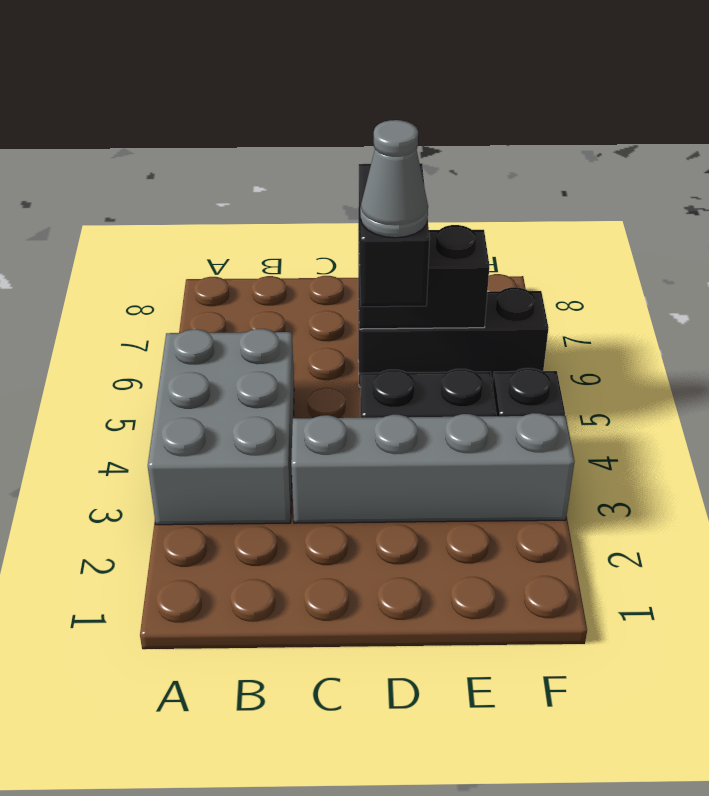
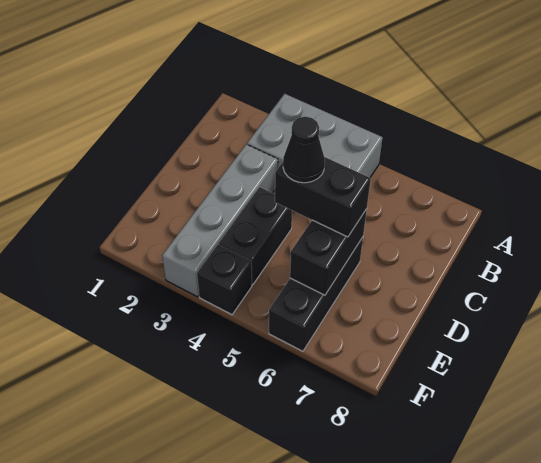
grey 1x1 cone [360,120,428,238] -> black 1x1 cone [283,117,325,183]

